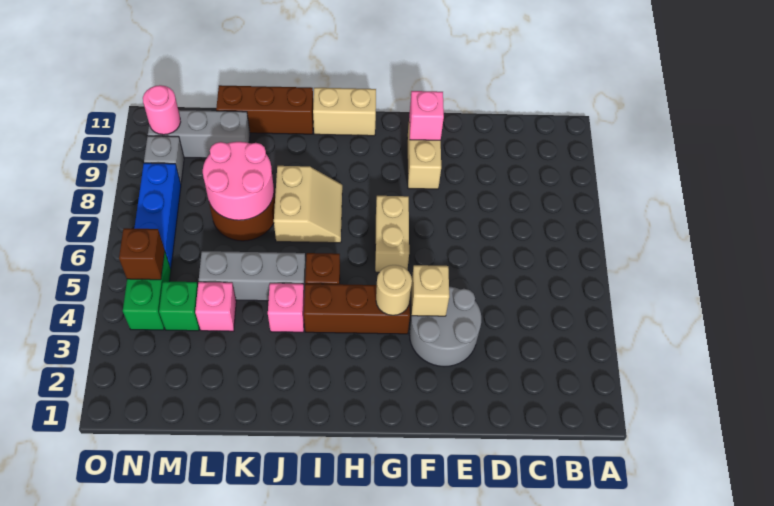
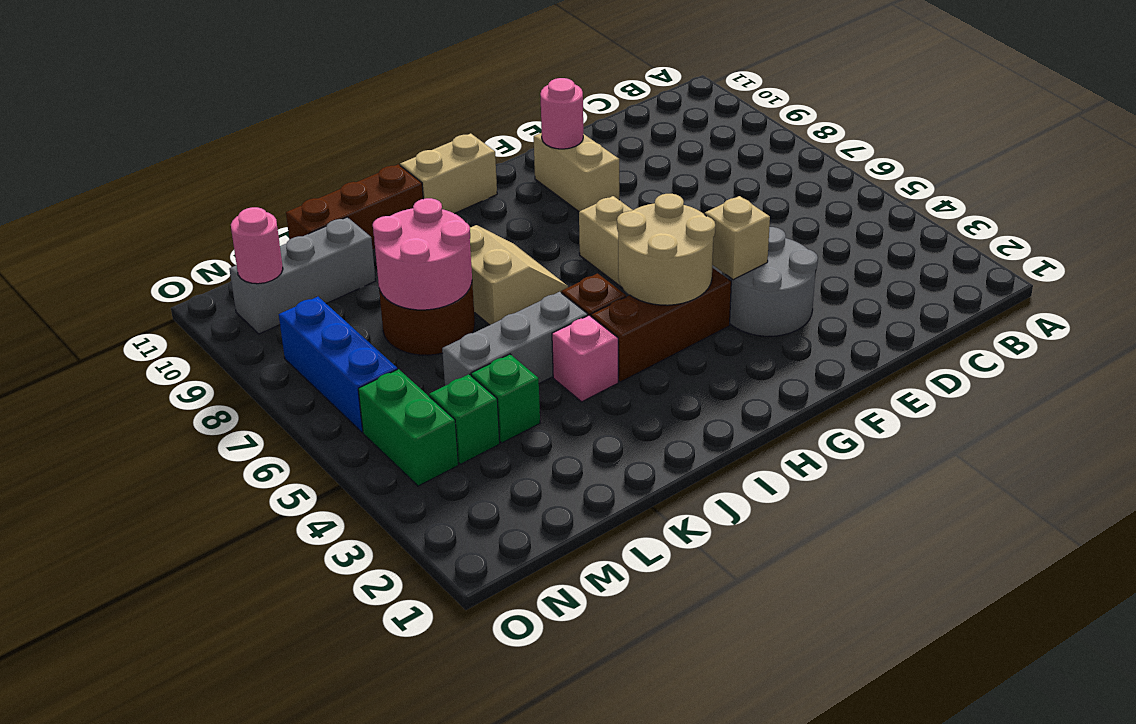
pink 1x1 brick [409,91,444,140] -> pink 1x1 round brick [540,78,583,149]
tan 1x1 round brick [376,265,412,315] -> tan 2x2 round brick [617,194,715,305]
pink 1x1 brick [195,282,236,331] -> green 1x1 brick [471,354,540,443]
brown 1x1 brick [119,228,165,280] -> none
grey 1x1 brick [144,136,184,183] -> none

